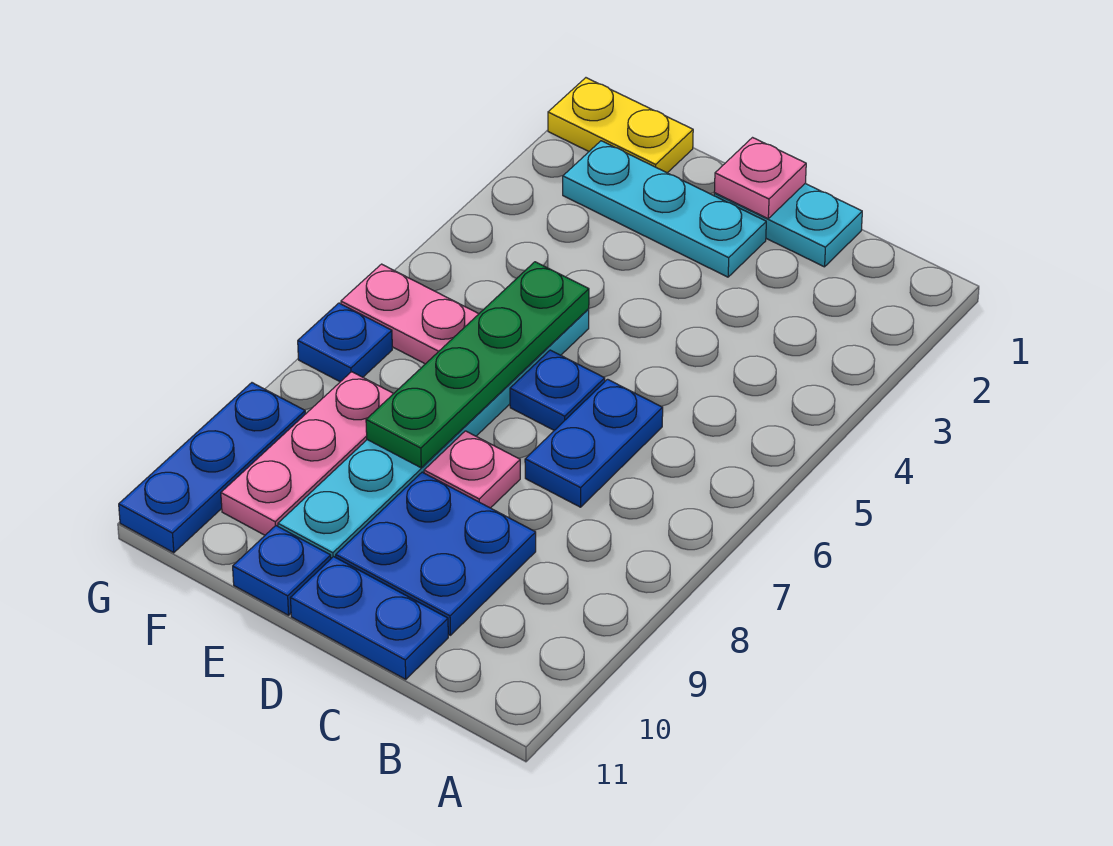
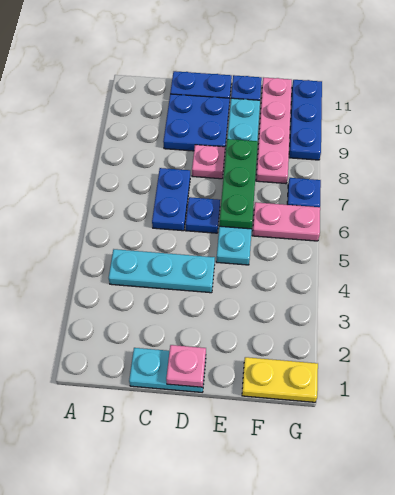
cyan 1x3 plate [563,141,766,277] -> cyan 1x3 plate moved to [109,249,215,293]
green 1x4 plate [366,262,589,468] -> green 1x3 plate [219,139,258,229]
pink 1x3 plate [221,372,394,535] -> pink 1x4 plate [256,77,292,184]

